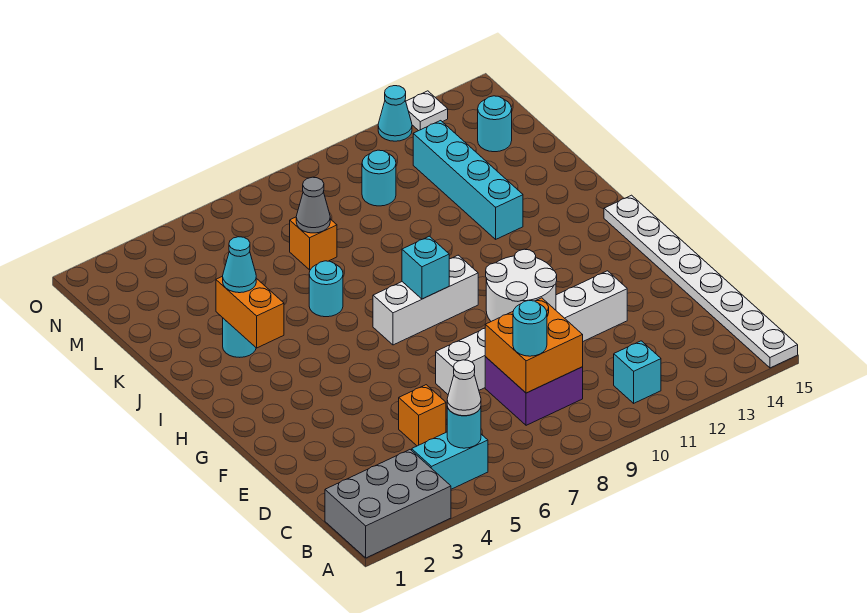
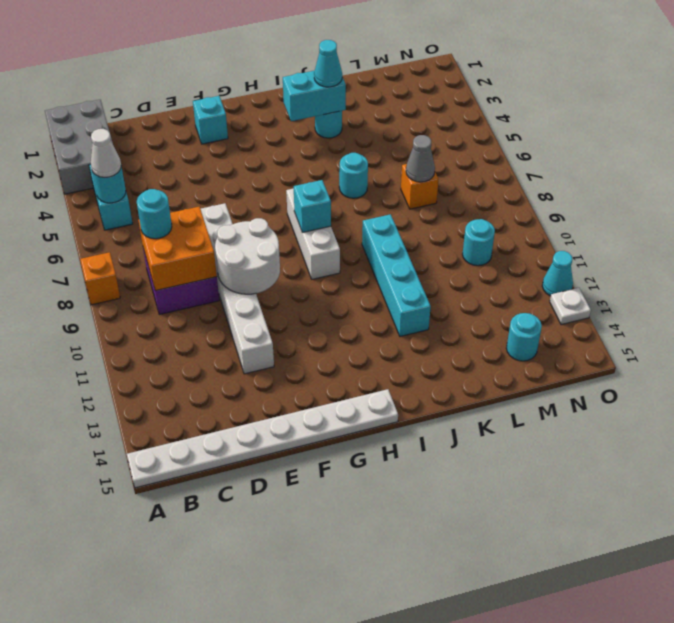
cyan 1x1 brick [614,341,661,403] -> cyan 1x1 brick moved to [193,96,228,144]
orange 1x1 brick [399,385,446,446] -> orange 1x1 brick moved to [80,252,120,305]
orange 1x2 brick [216,276,284,348] -> cyan 1x2 brick [283,71,346,121]
cyan 1x4 brick [413,121,523,239] -> cyan 1x4 brick turned to [362,214,431,336]

